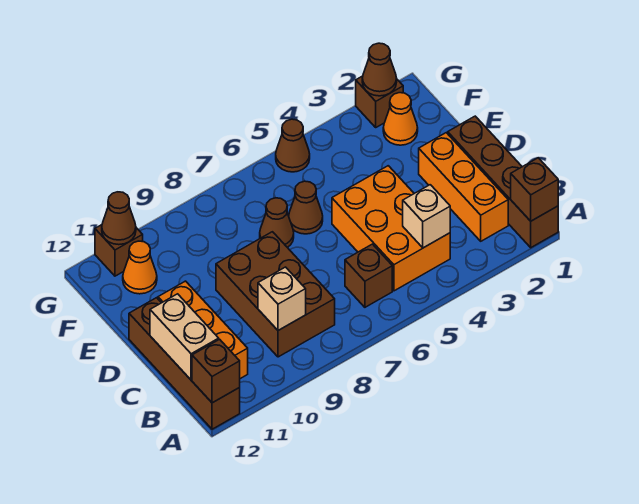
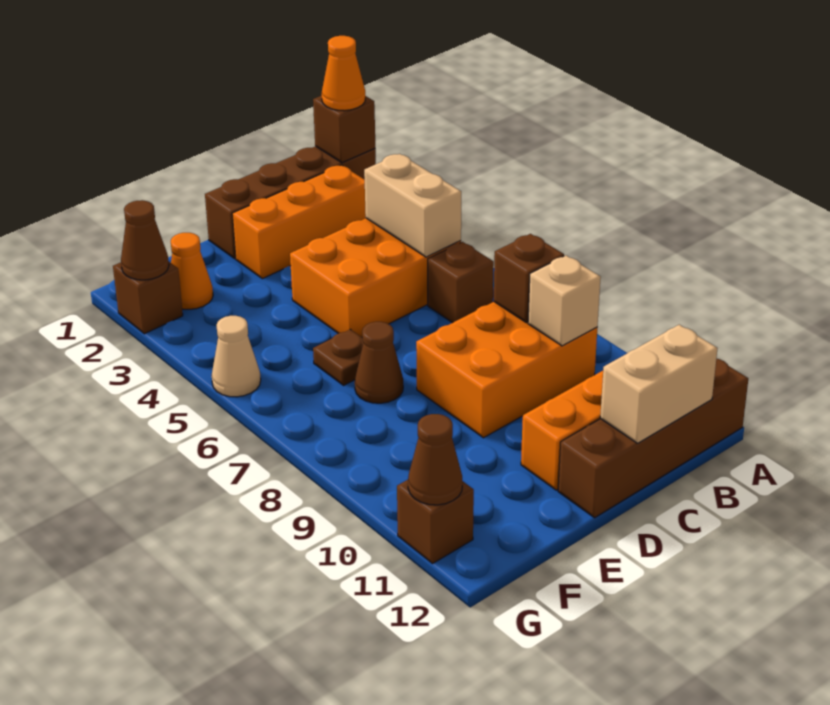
brown 1x1 brick [192,339,240,403] -> brown 1x1 brick moved to [494,234,564,323]
tan 1x1 brick [403,185,450,248] -> tan 1x2 brick [364,154,461,257]
brown 2x3 brick [216,232,335,357] -> orange 2x3 brick [416,302,597,438]
brown 1x1 cone [289,181,323,234] -> brown 1x1 plate [313,329,363,385]
orange 1x1 cone [123,241,157,294] -> orange 1x1 cone moved to [322,36,365,111]
brown 1x1 cone [276,119,310,172] -> tan 1x1 cone [212,316,261,397]

